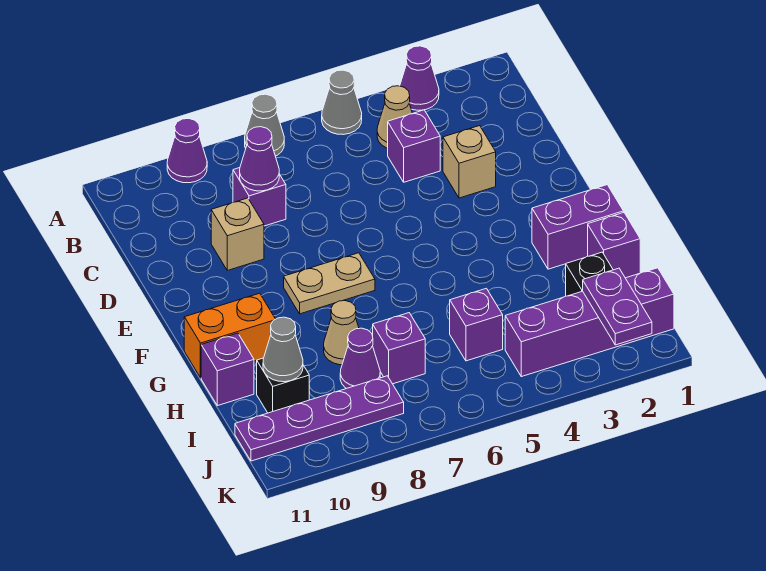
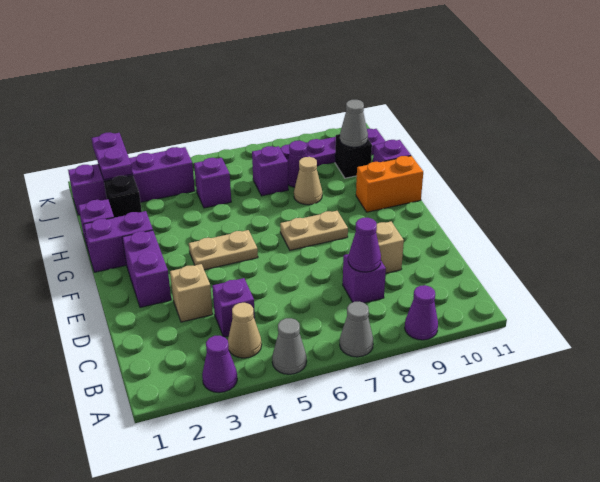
none -> purple 1x2 brick [122,230,171,307]
none -> tan 1x2 plate [189,230,258,270]

